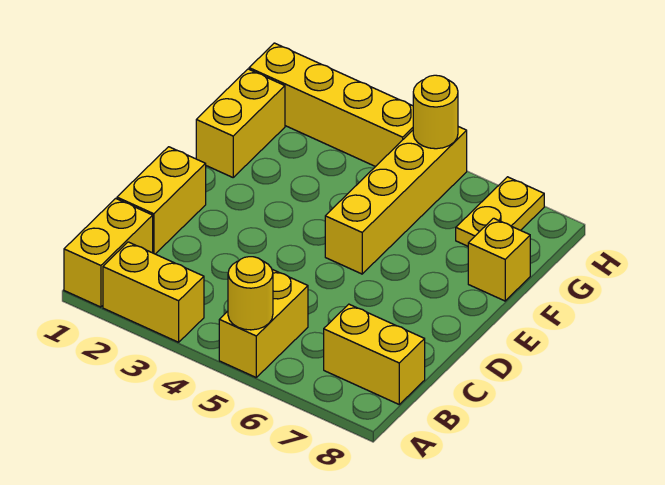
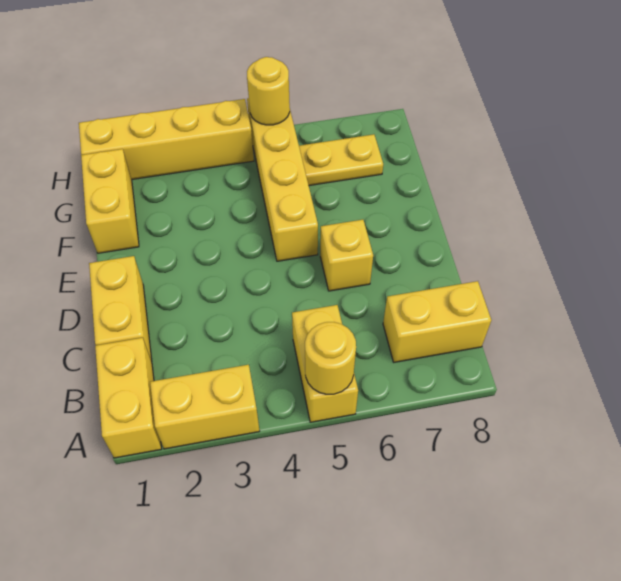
yellow 1x1 brick [468,218,530,301] -> yellow 1x1 brick moved to [320,220,373,291]
yellow 1x2 plate [456,177,544,246] -> yellow 1x2 plate turned to [299,134,383,186]

